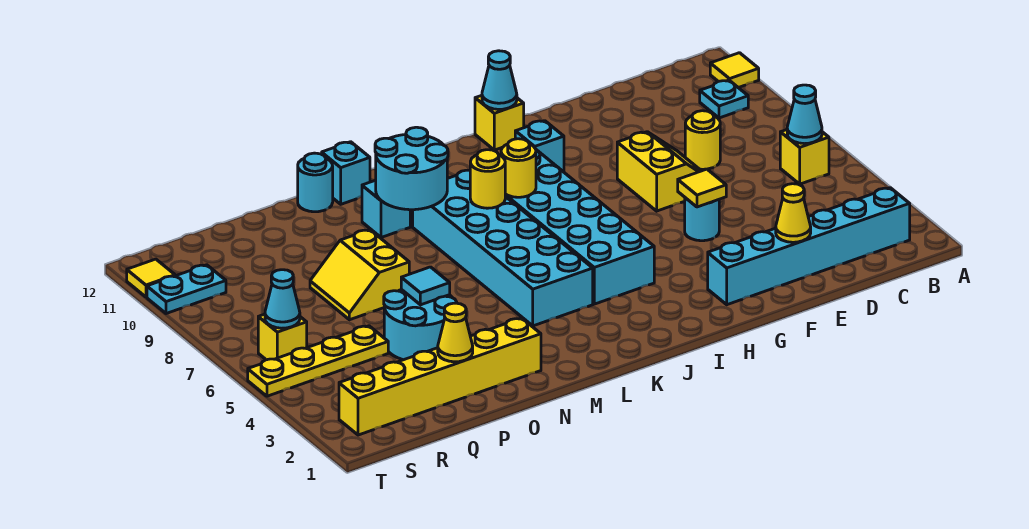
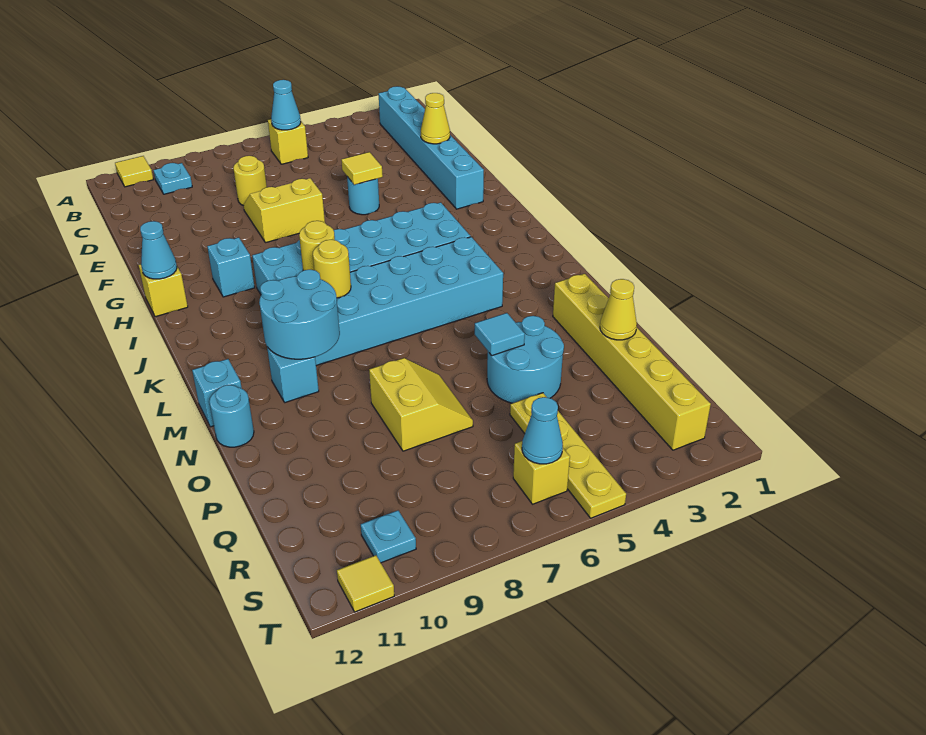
yellow 2x2 slope [310,230,409,320] -> yellow 2x2 slope turned to [369,358,473,451]
cyan 1x2 plate [147,265,226,314] -> cyan 1x1 plate [361,510,416,563]

